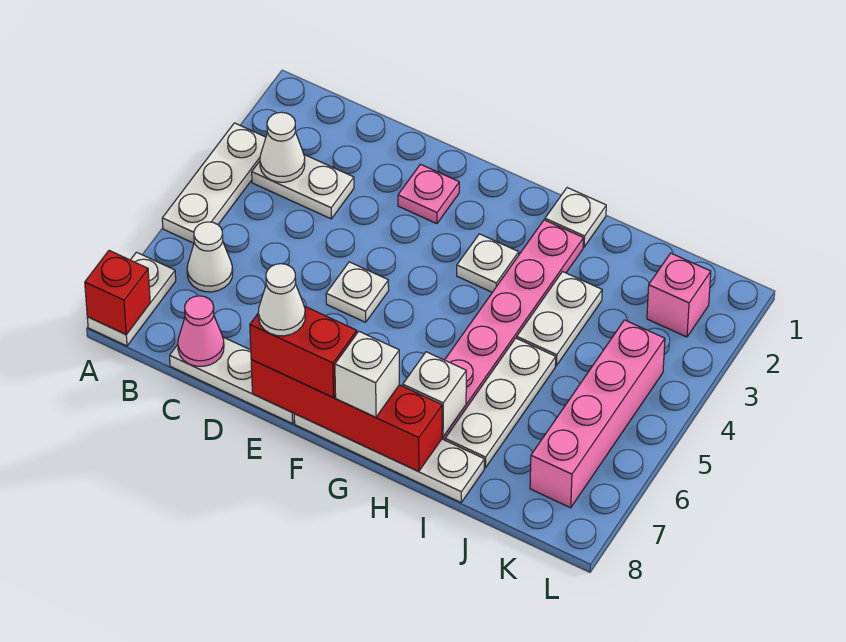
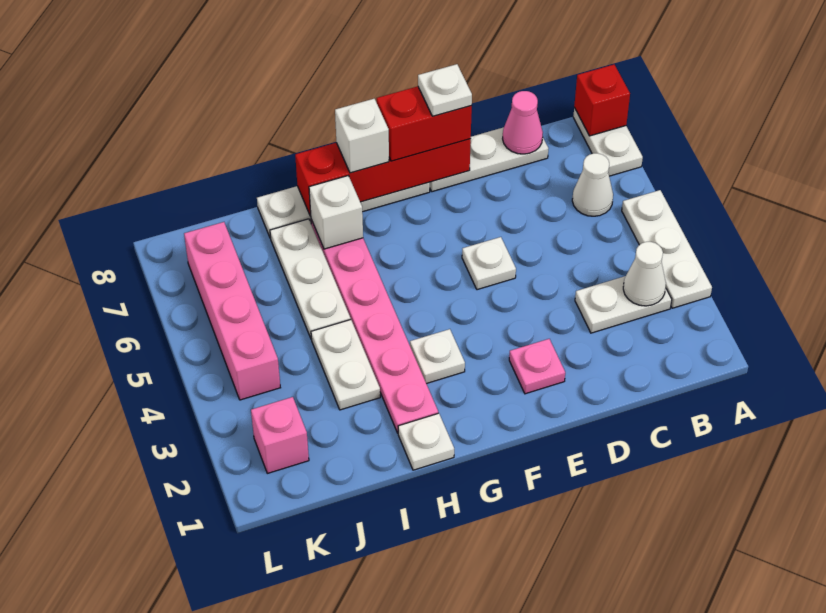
white 1x1 cone [258,264,305,336] -> white 1x1 plate [418,64,472,116]

